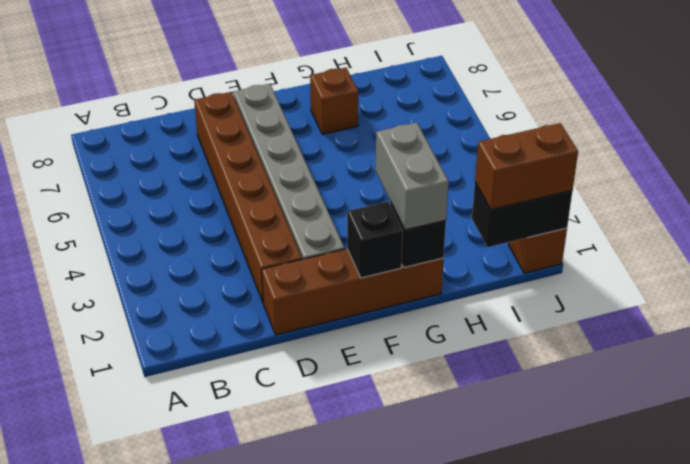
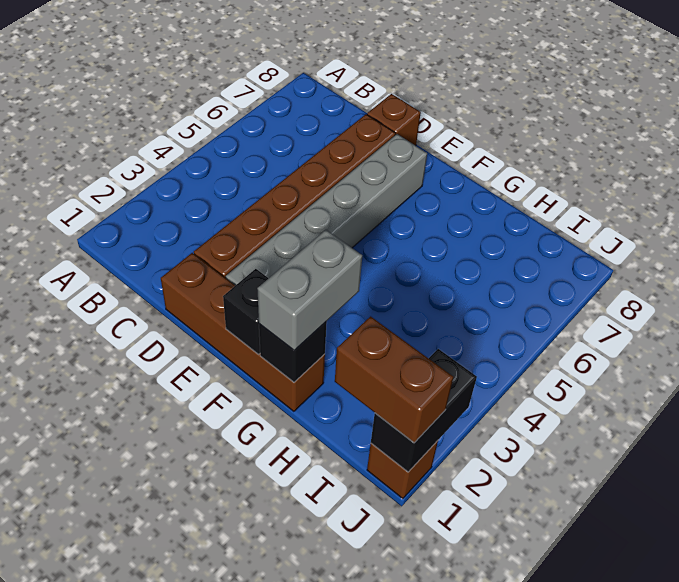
brown 1x1 brick [310,68,358,134] -> brown 1x1 brick moved to [367,94,421,146]
black 1x2 brick [472,182,572,247] -> black 1x2 brick turned to [371,349,477,472]

